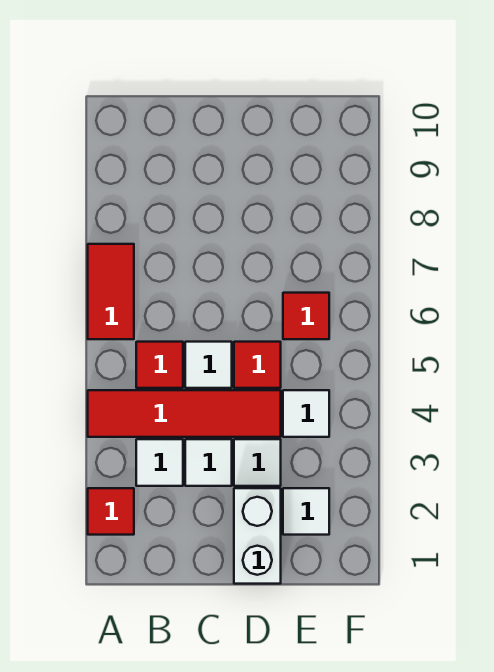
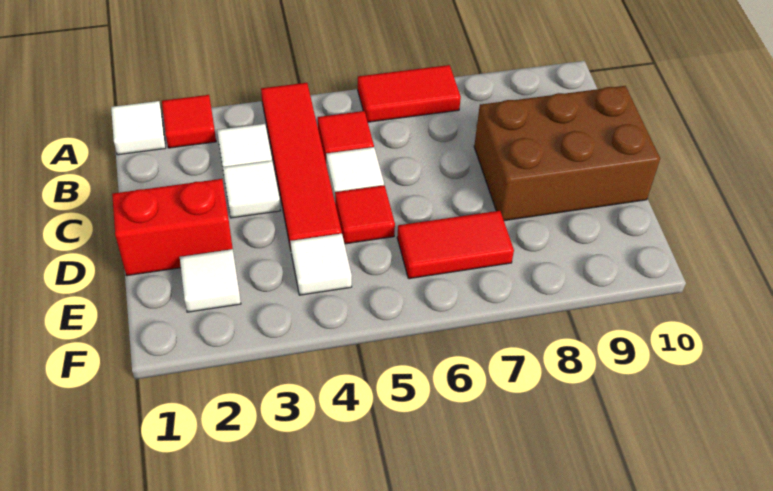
none -> brown 2x3 brick [474,86,660,221]
white 1x2 brick [234,488,281,584] -> red 1x2 brick [112,179,233,276]
white 1x1 tile [234,439,281,486] -> white 1x1 tile moved to [111,101,166,155]
red 1x1 tile [283,293,329,339] -> red 1x2 tile [397,211,514,279]

